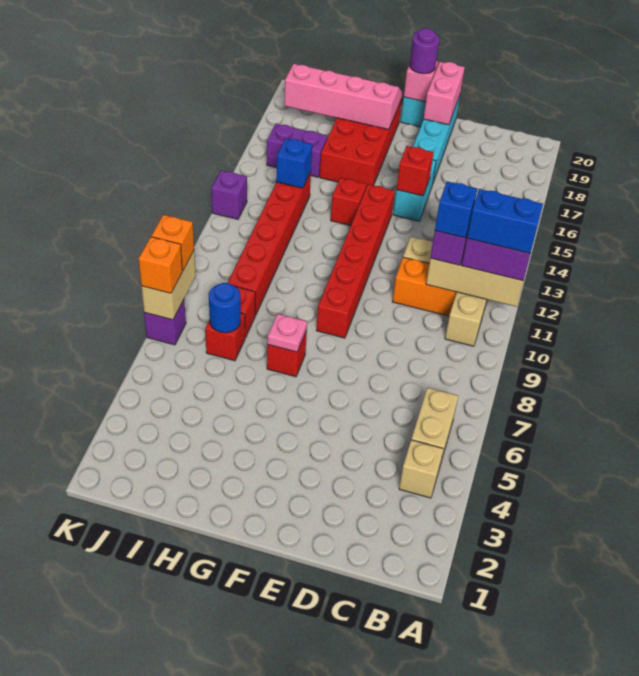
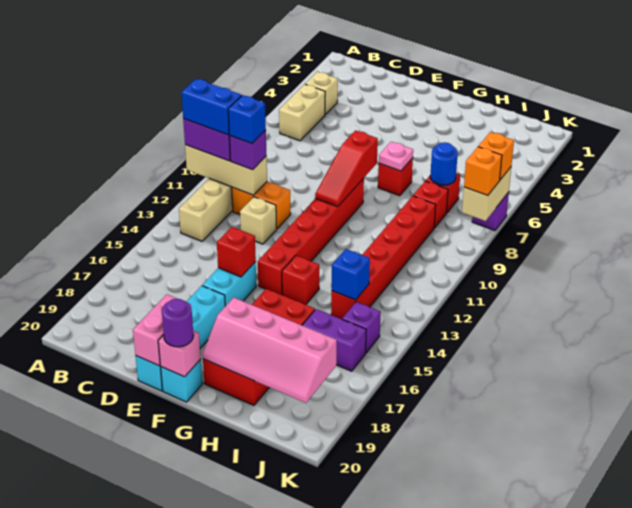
none -> red 1x3 slope [315,130,378,207]
purple 1x1 brick [211,170,247,219] -> purple 1x1 brick moved to [342,302,381,353]

